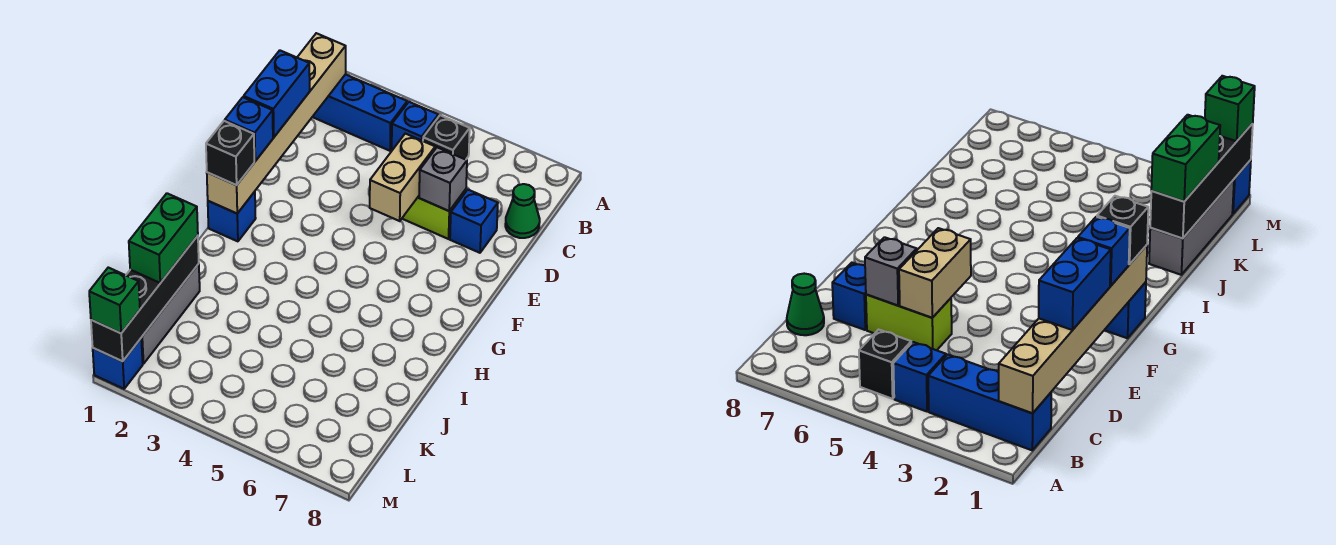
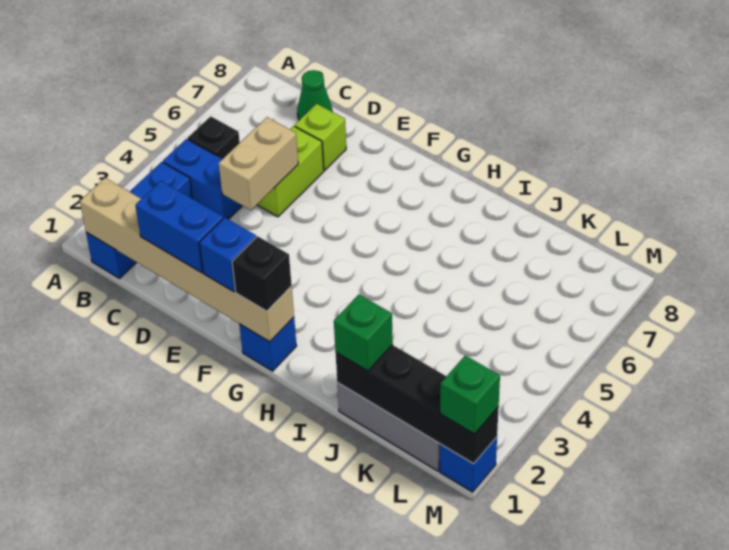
blue 1x1 brick [392,102,438,150] -> blue 1x2 brick [163,139,242,219]
tan 1x2 brick [370,134,435,221] -> tan 1x2 brick turned to [219,117,298,210]
grey 1x1 brick [419,147,467,211] -> none
blue 1x1 brick [450,190,498,253] -> lime 1x1 brick [295,104,346,170]
green 1x2 brick [129,193,198,283] -> green 1x1 brick [334,295,393,371]

